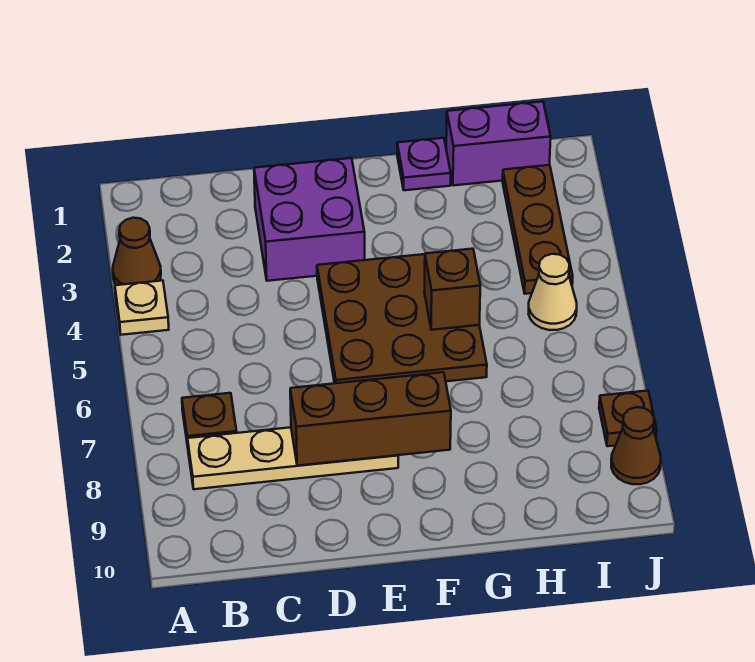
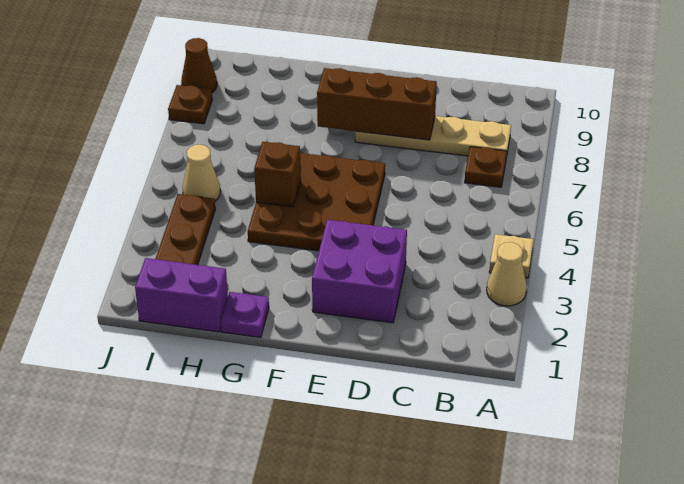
brown 1x1 cone [113,218,161,285] -> tan 1x1 cone [487,242,527,306]

